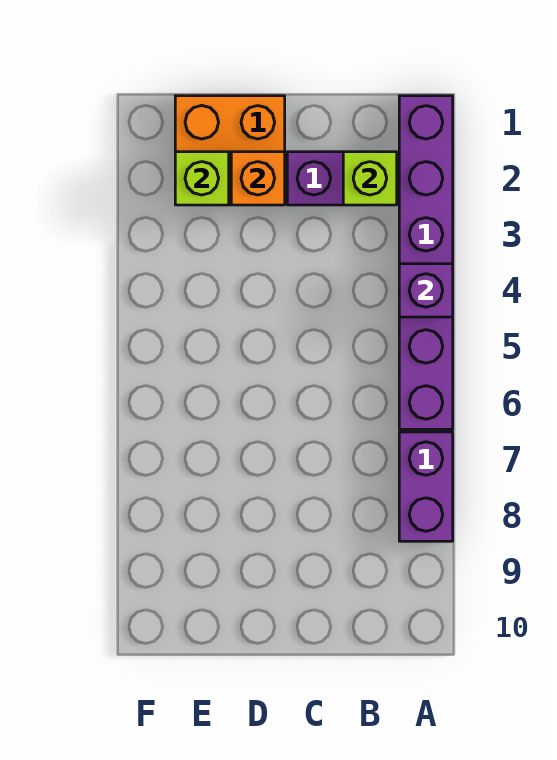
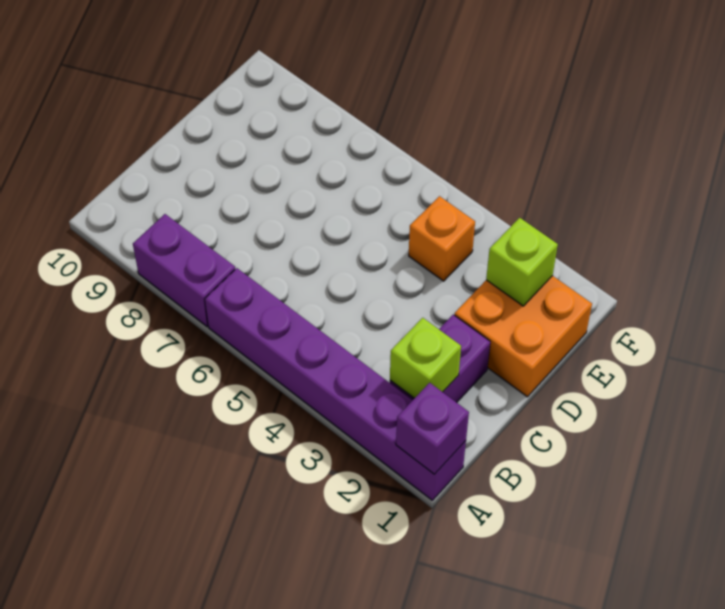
purple 1x1 brick [399,264,453,317] -> purple 1x1 brick moved to [396,383,469,474]
orange 1x1 brick [231,152,285,205] -> orange 1x1 brick moved to [409,196,475,281]

